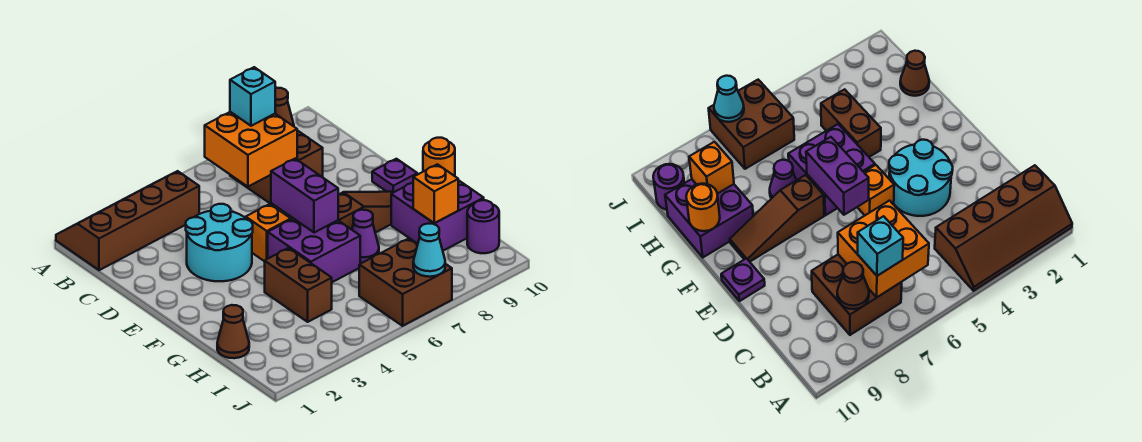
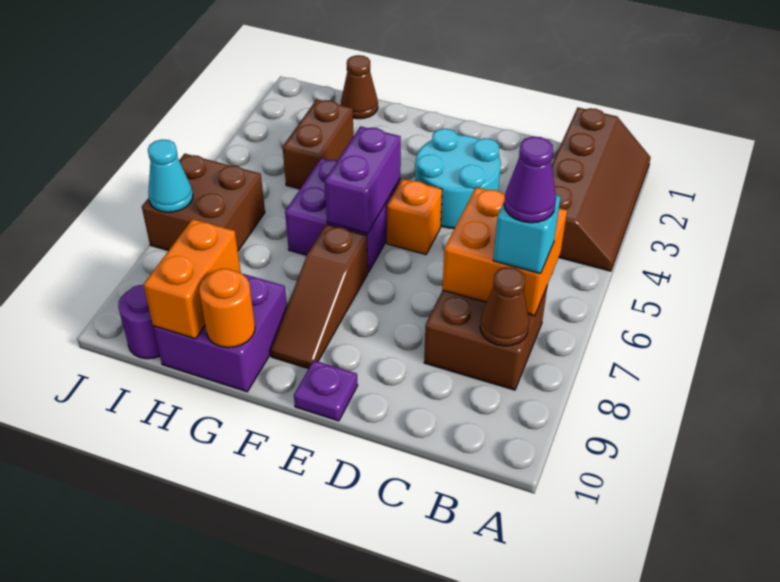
purple 1x2 brick [271,159,338,233] -> purple 1x2 brick turned to [325,126,401,233]
brown 1x2 brick [265,248,332,322] -> brown 1x2 brick turned to [283,99,354,189]
purple 1x1 cone [352,210,379,263] -> purple 1x1 cone moved to [504,137,556,223]
orange 1x1 brick [413,164,458,223] -> orange 1x2 brick [144,219,241,339]

